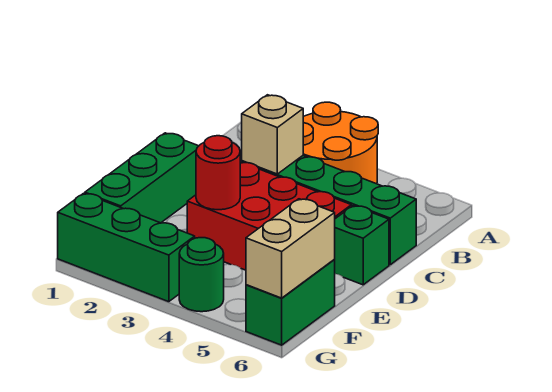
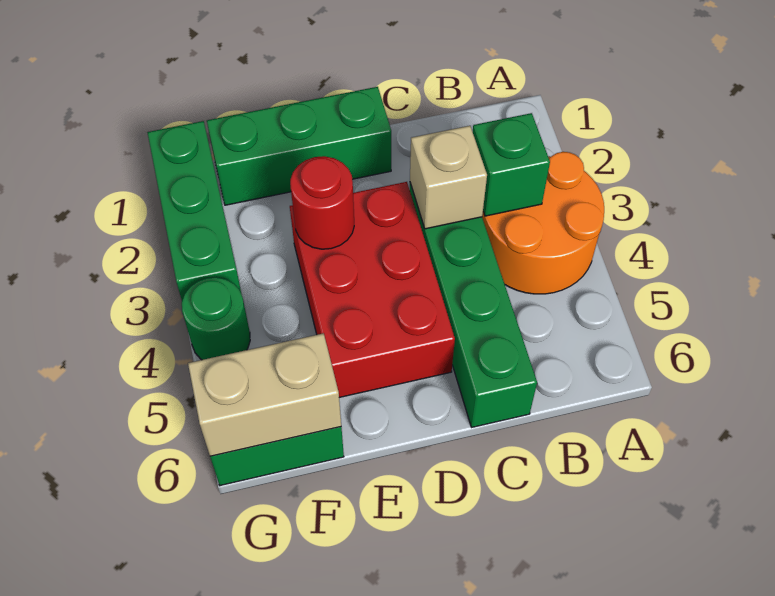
green 1x1 brick [335,206,389,285] -> green 1x1 brick moved to [473,113,550,216]

